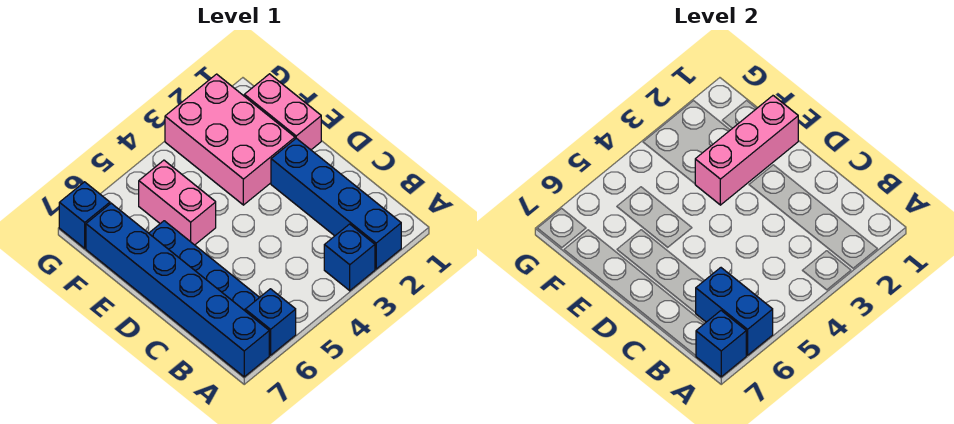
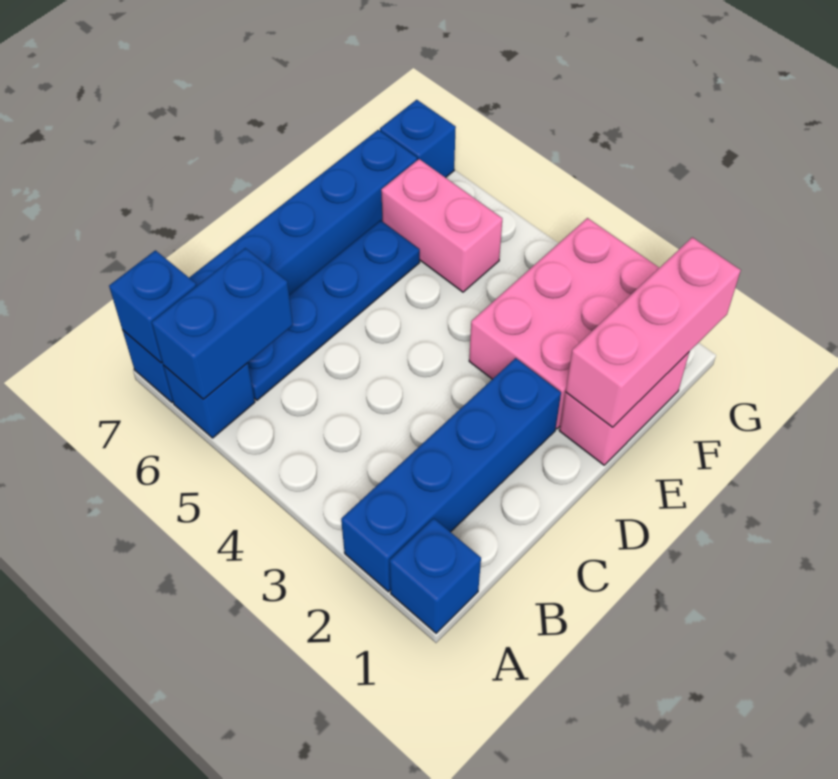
blue 1x1 brick [324,224,375,291] -> blue 1x1 brick moved to [390,518,481,633]
pink 1x3 brick [695,96,798,205] -> pink 1x3 brick turned to [566,237,741,427]
pink 1x2 brick [139,160,216,245] -> pink 1x2 brick turned to [381,159,502,292]

